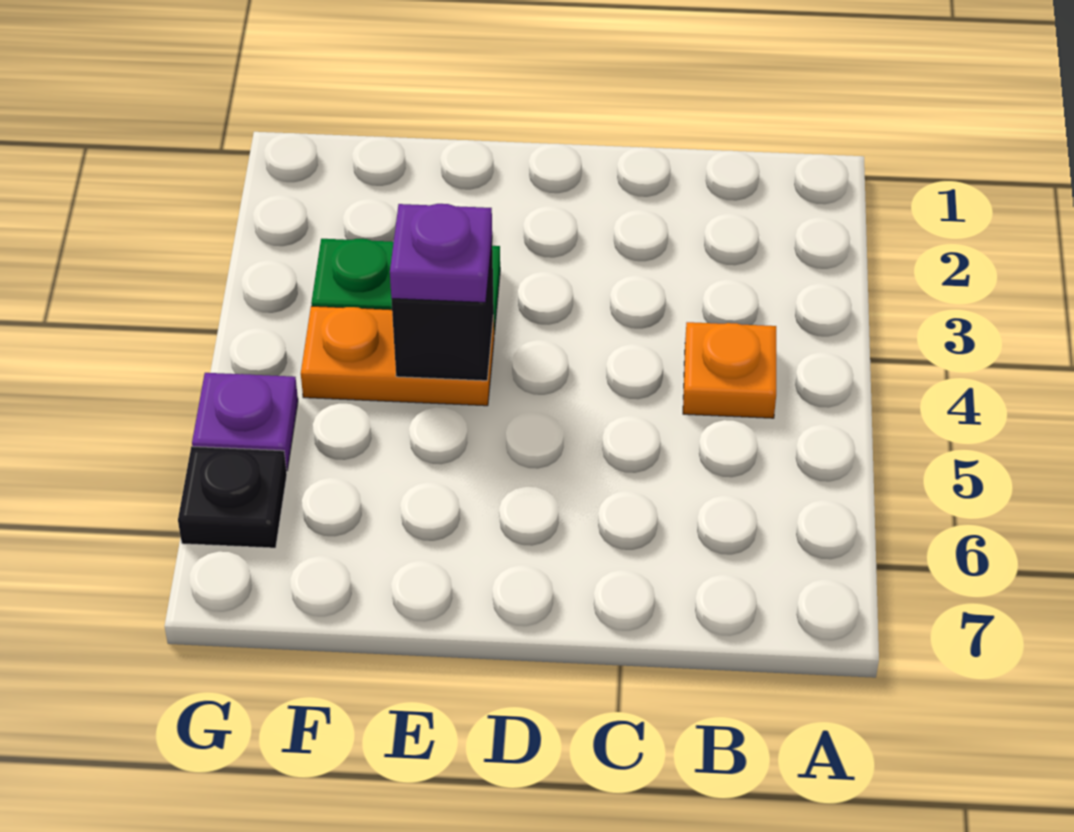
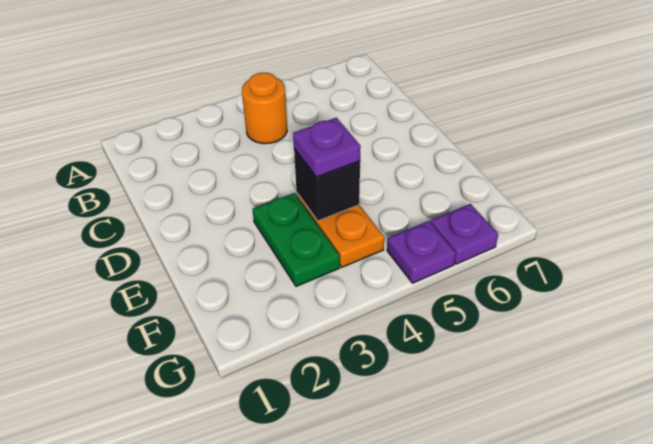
orange 1x1 plate [683,322,776,418] -> orange 1x1 round brick [242,73,287,144]
black 1x1 plate [178,446,287,548] -> purple 1x1 plate [431,204,498,264]

